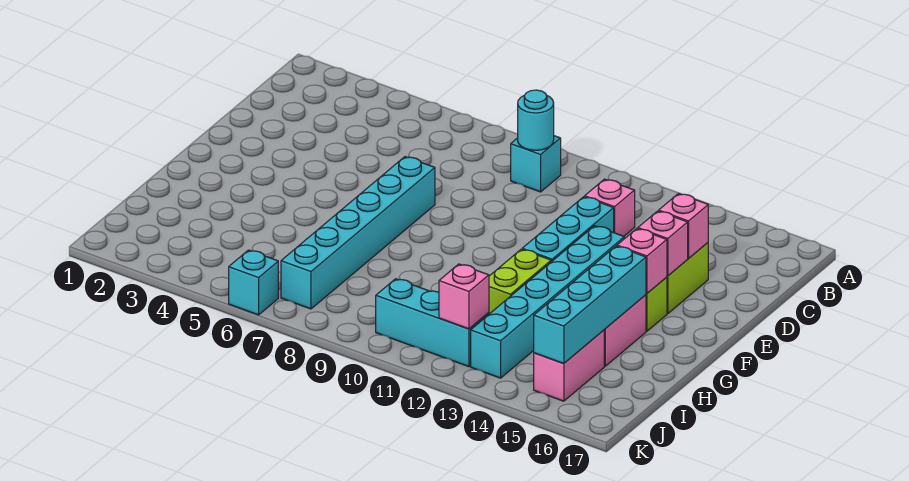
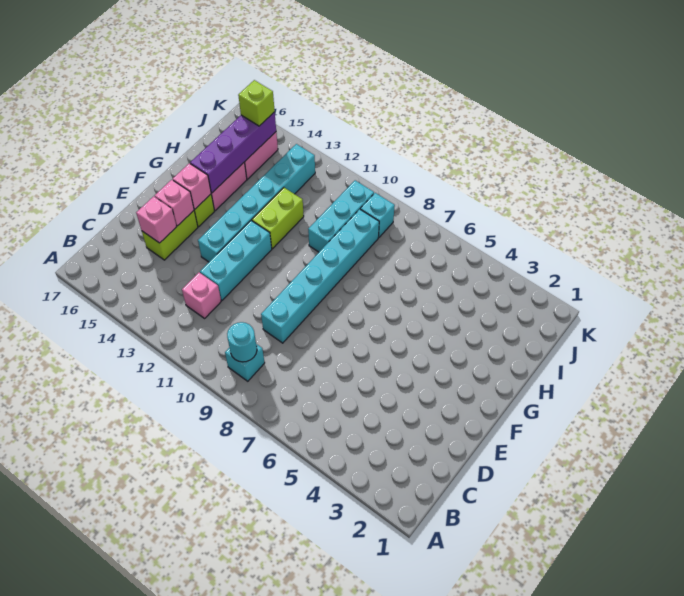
cyan 1x6 brick [281,157,435,309] -> cyan 1x6 brick moved to [261,209,379,343]
cyan 1x4 brick [534,246,646,364] -> purple 1x4 brick [190,112,276,193]
cyan 1x3 brick [376,279,489,367] -> cyan 1x3 brick turned to [308,180,374,252]
pink 1x1 brick [439,264,489,329] -> none
none -> lime 1x1 brick [238,80,275,126]
cyan 1x1 brick [229,250,278,315] -> cyan 1x1 brick moved to [360,193,395,237]

